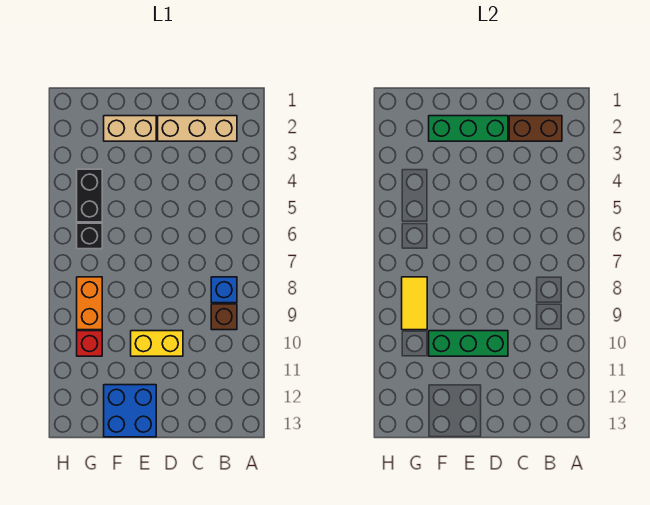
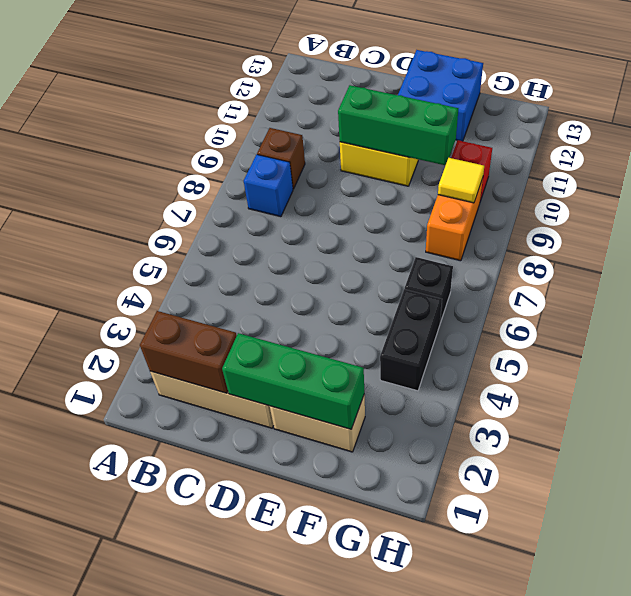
yellow 1x2 tile [402,277,427,330] -> yellow 1x1 tile [438,158,484,203]

